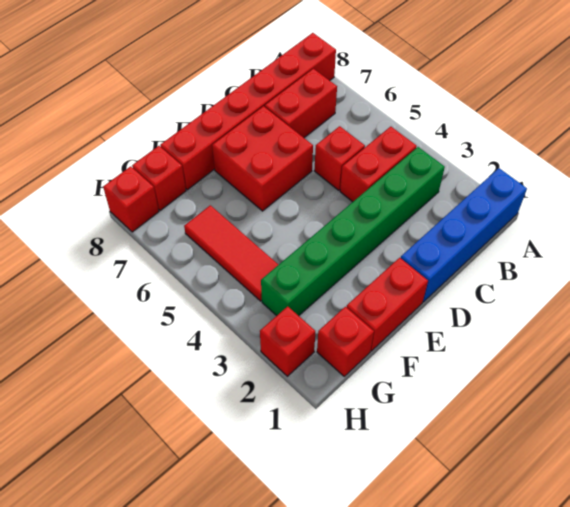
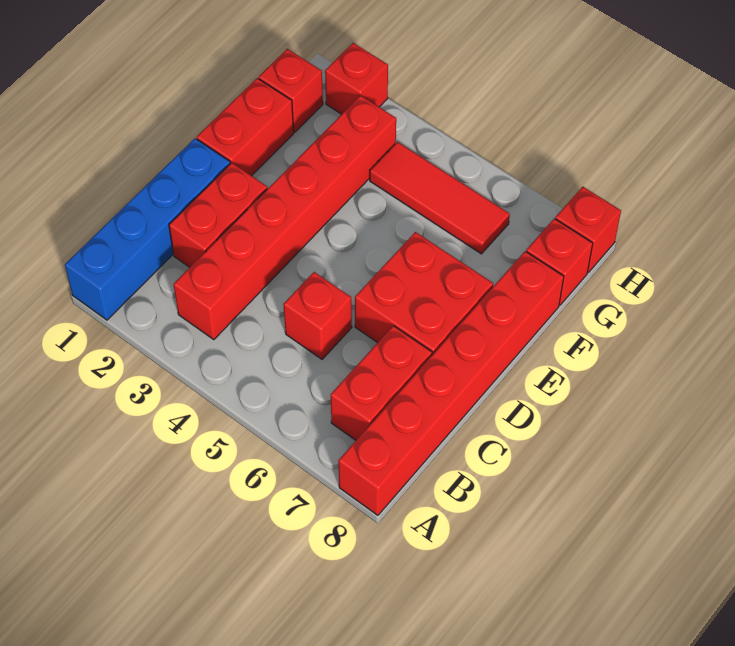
green 1x6 brick [261,147,445,316] -> red 1x6 brick [173,95,396,340]
red 1x2 brick [340,127,417,202] -> red 1x2 brick moved to [169,163,267,267]

